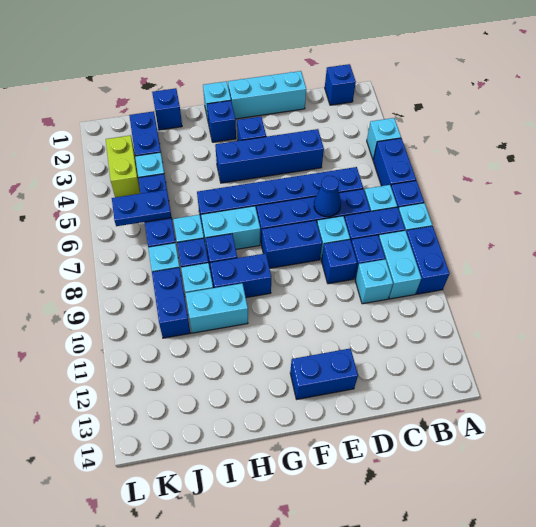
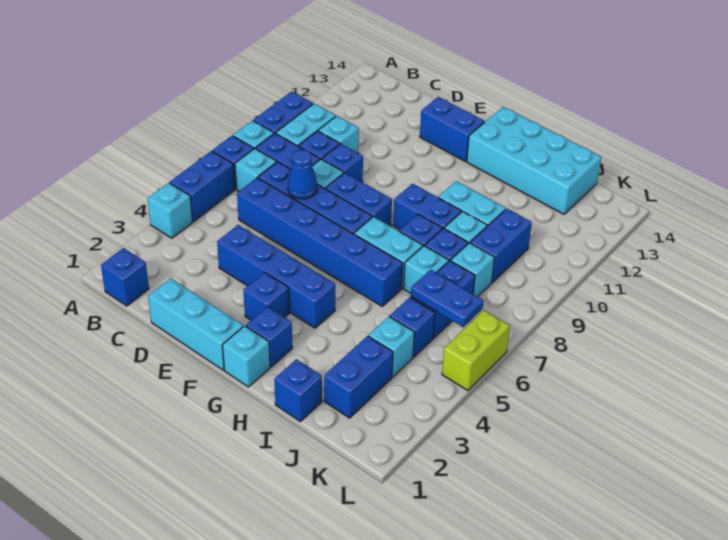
none -> cyan 2x4 brick [467,107,601,214]
lime 1x2 brick [106,135,140,197] -> lime 1x2 brick moved to [442,310,510,391]

